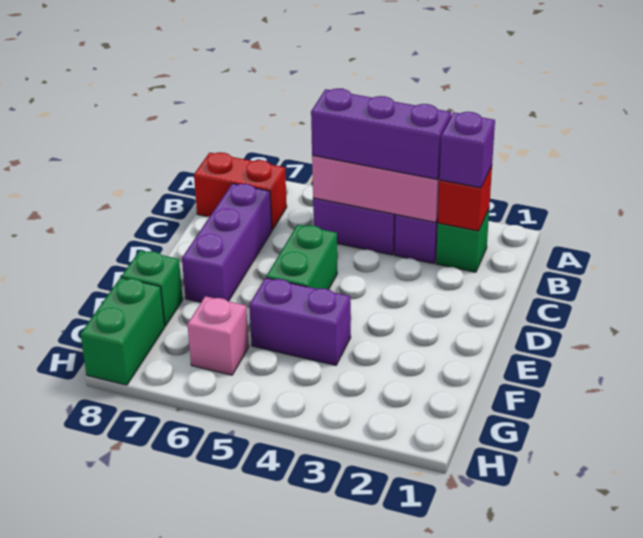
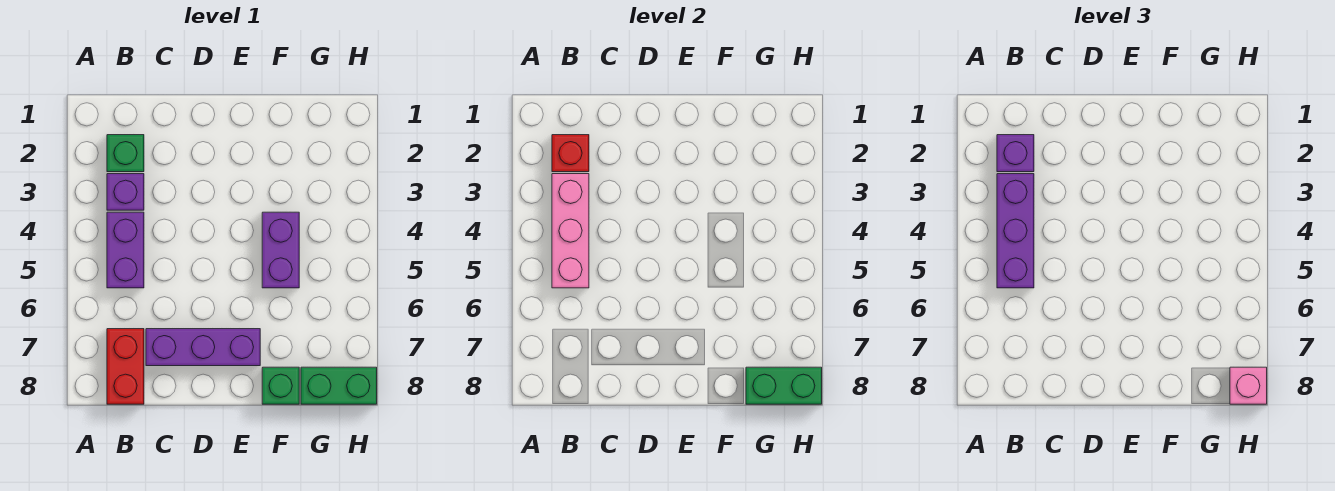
green 1x2 brick [266,225,337,290] -> green 1x2 brick moved to [746,367,822,404]
pink 1x1 brick [187,296,249,375] -> pink 1x1 brick moved to [1230,367,1267,404]

